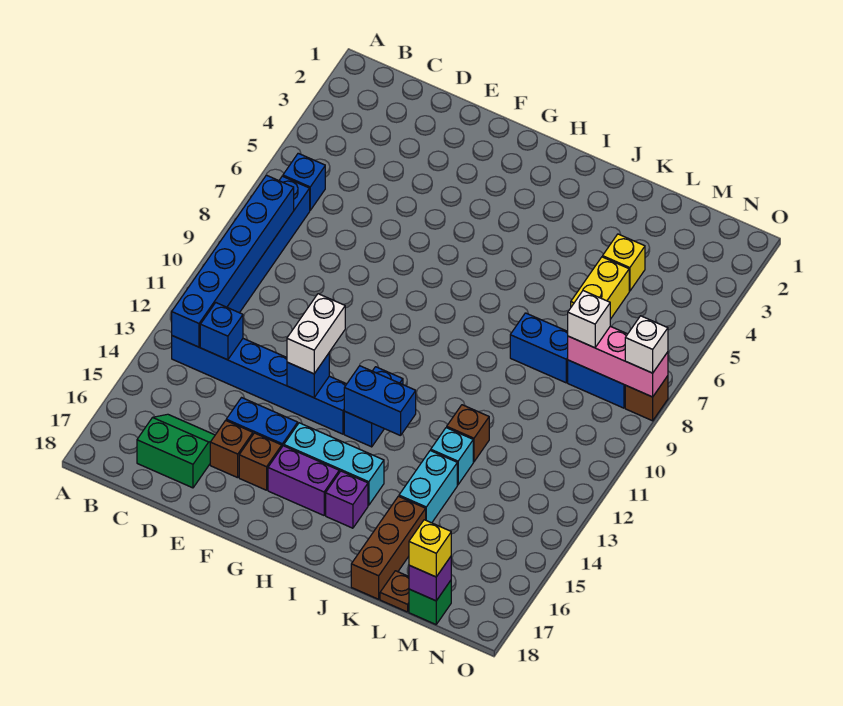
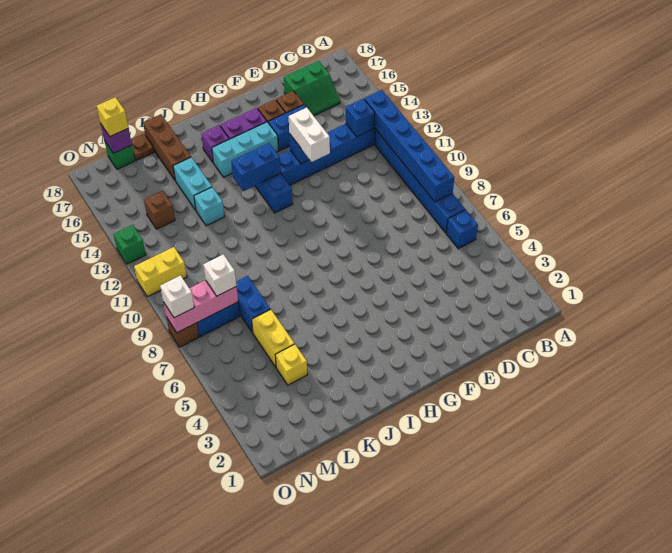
blue 1x2 brick [510,313,568,383] -> blue 1x2 brick turned to [236,276,271,333]
brown 1x1 brick [447,405,489,462] -> brown 1x1 brick moved to [144,191,175,229]
none -> yellow 1x2 brick [134,247,187,297]
none -> green 1x1 brick [114,225,146,264]

